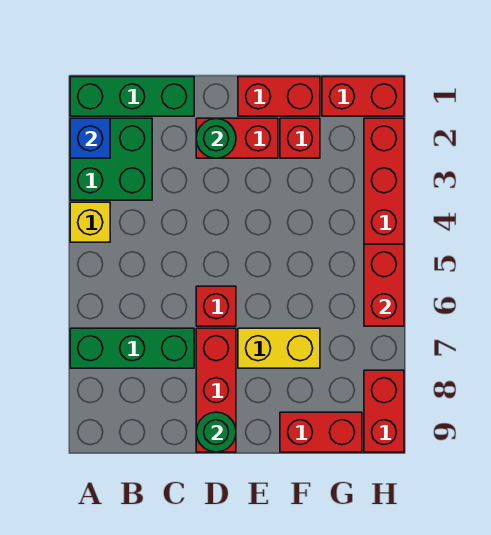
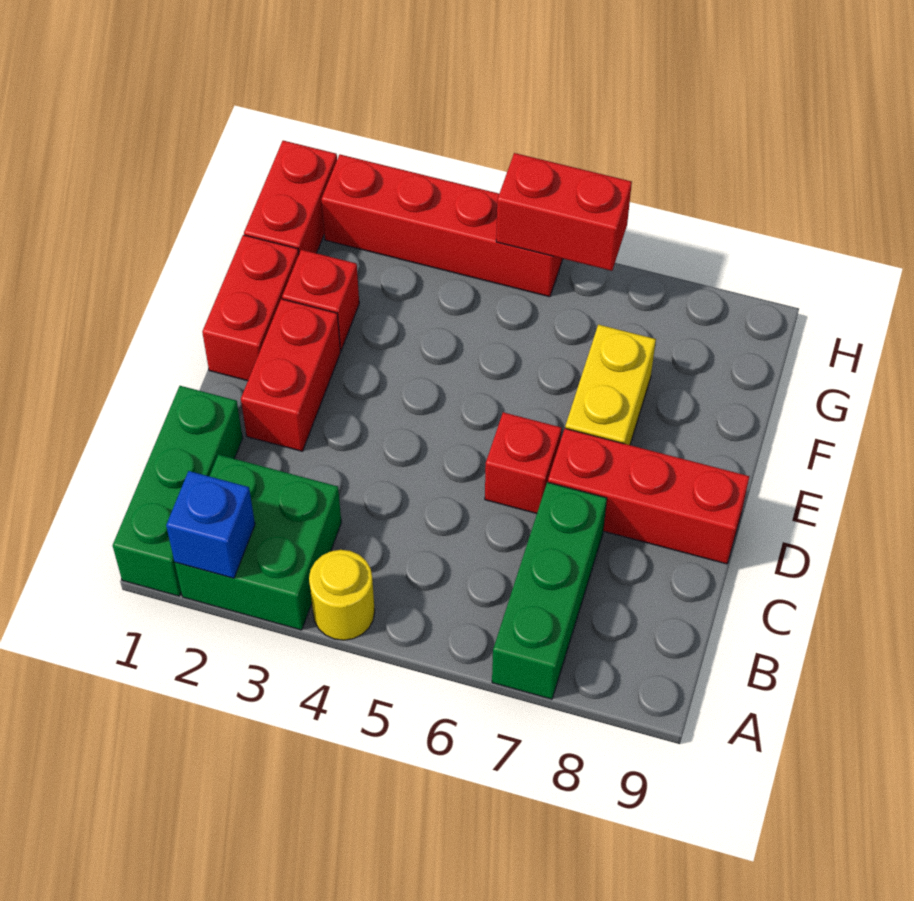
yellow 1x1 brick [70,202,110,242] -> yellow 1x1 round brick [309,550,375,640]
green 1x1 round brick [196,118,236,158] -> none
green 1x1 round brick [196,412,236,452] -> none
red 1x2 brick [280,412,362,452] -> none
red 1x2 brick [364,370,404,452] -> none

